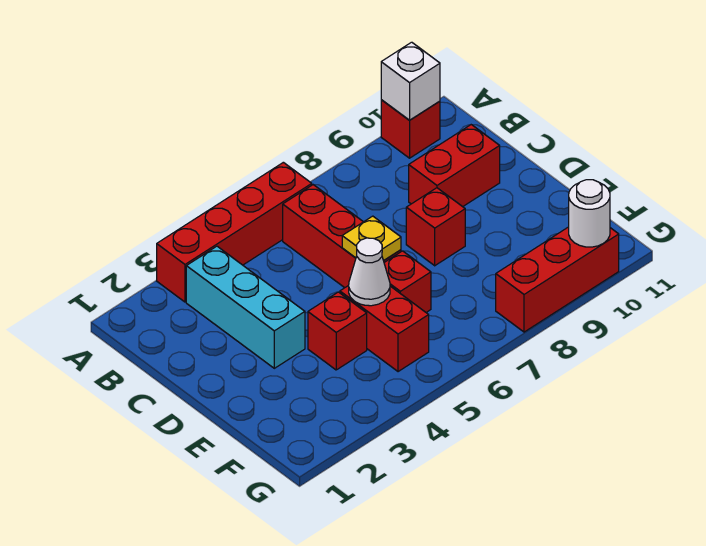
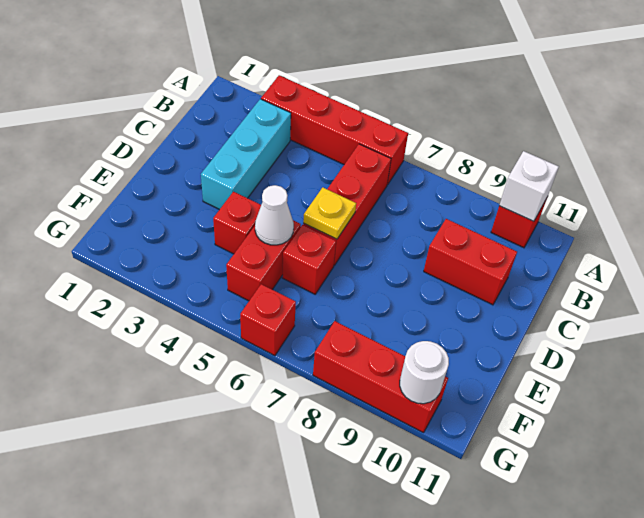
red 1x1 brick [406,188,465,266] -> red 1x1 brick moved to [240,284,296,356]

